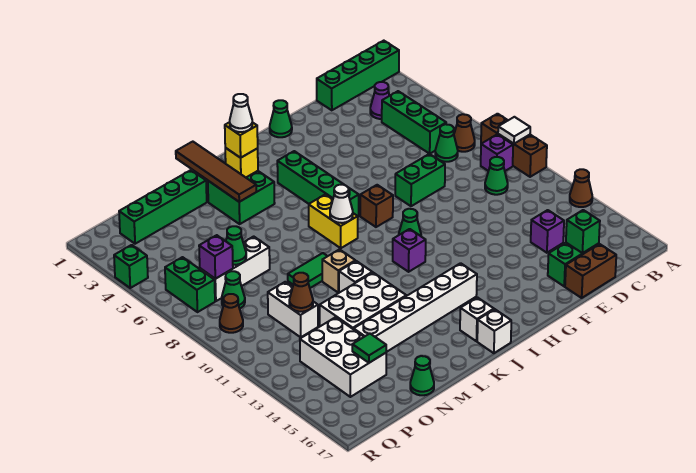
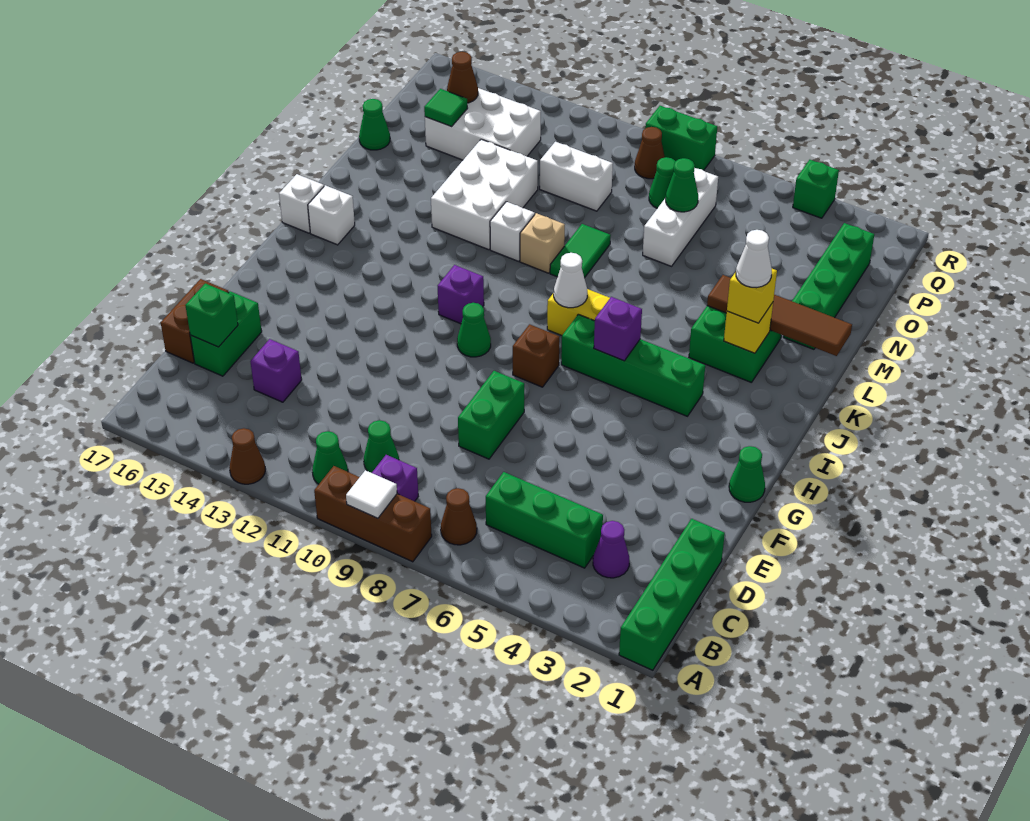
green 1x1 cone [435,124,458,162] -> green 1x1 cone moved to [312,431,348,484]
white 1x6 brick [354,263,477,352] -> none
brown 1x1 cone [289,273,313,312] -> brown 1x1 cone moved to [447,52,478,103]
purple 1x1 brick [199,235,233,279] -> purple 1x1 brick moved to [594,297,642,361]
green 1x2 brick [165,257,215,312] -> green 1x2 brick moved to [645,106,717,170]

